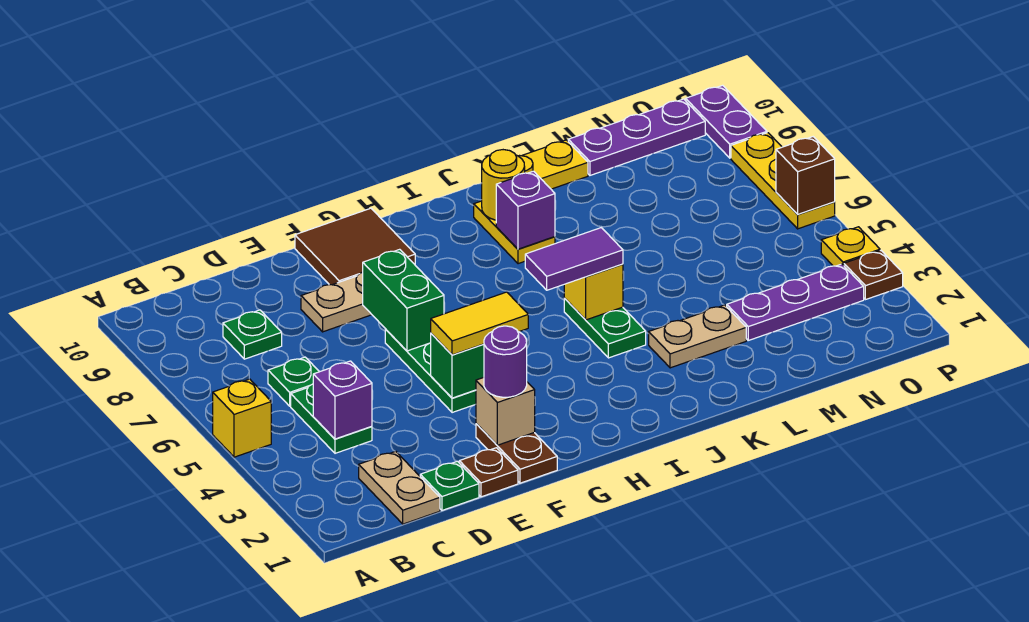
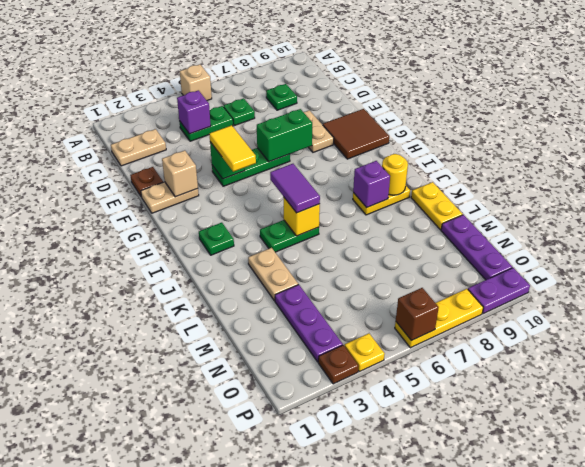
yellow 1x1 brick [213,379,271,457] -> tan 1x1 brick [180,64,212,101]
green 1x1 plate [420,461,479,510] -> green 1x1 plate moved to [199,223,234,255]
brown 1x2 plate [476,424,557,483] -> tan 1x2 plate [141,182,199,213]
purple 1x1 round brick [484,326,527,397] -> none

